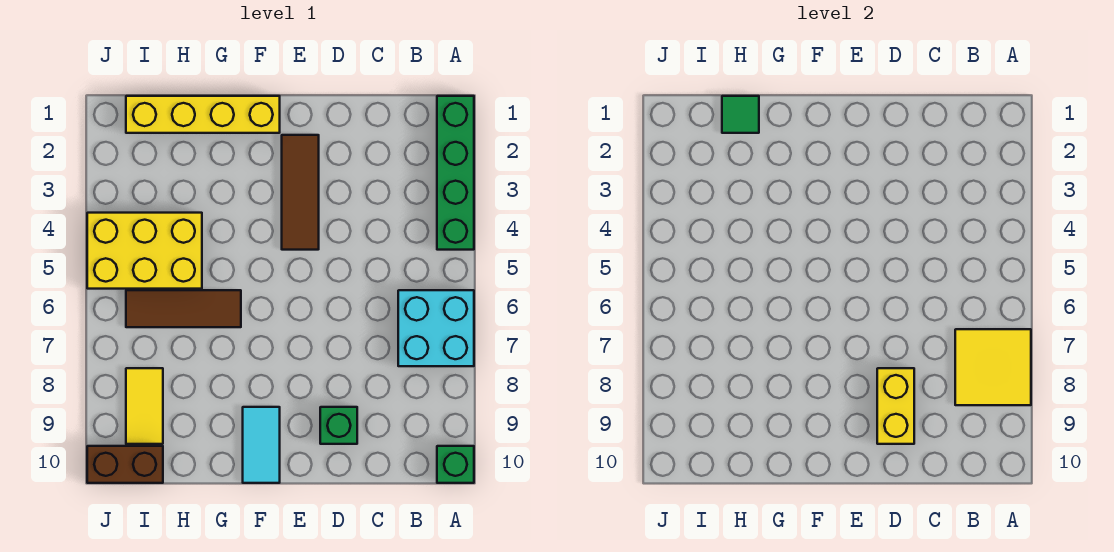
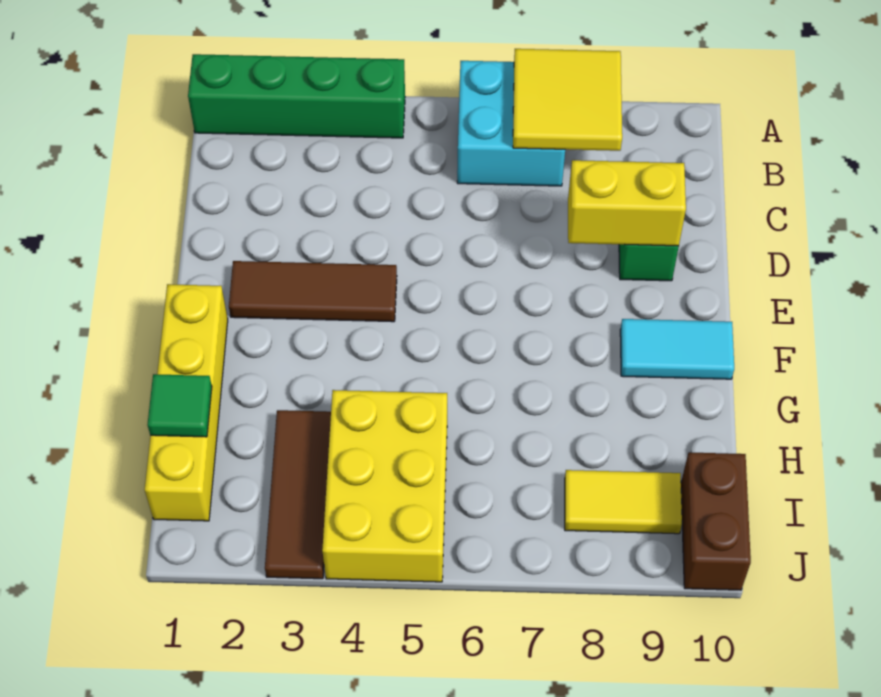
green 1x1 brick [437,446,474,483] -> none
brown 1x3 tile [126,290,241,327] -> brown 1x3 tile moved to [265,410,331,579]

